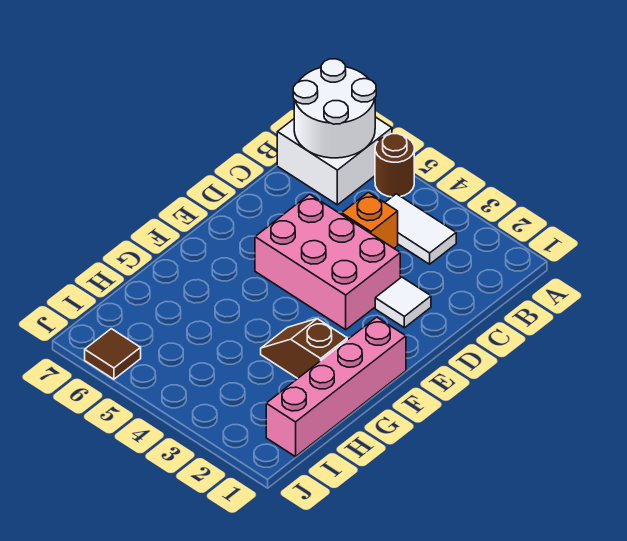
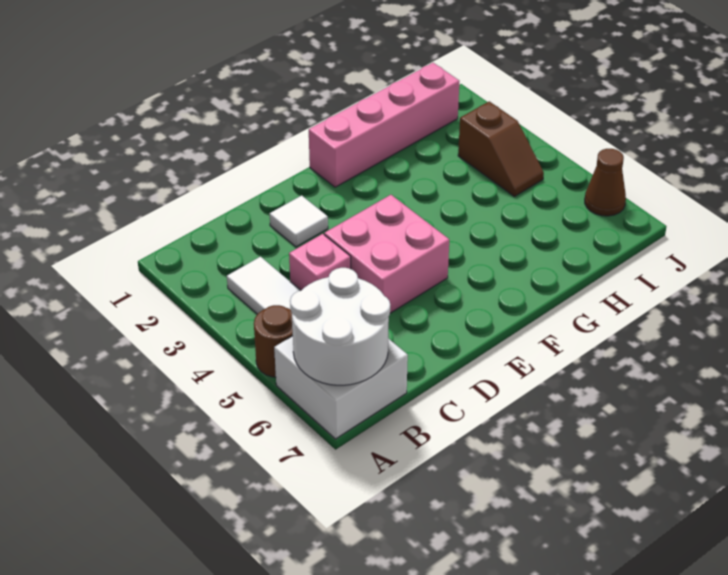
orange 1x1 brick [342,192,398,248] -> pink 1x1 brick [289,234,351,290]
pink 2x3 brick [255,194,400,330] -> pink 2x2 brick [324,195,449,313]
brown 1x2 slope [261,319,347,378] -> brown 1x2 slope moved to [458,101,544,197]
brown 1x1 tile [85,329,141,379] -> brown 1x1 cone [585,149,626,216]

